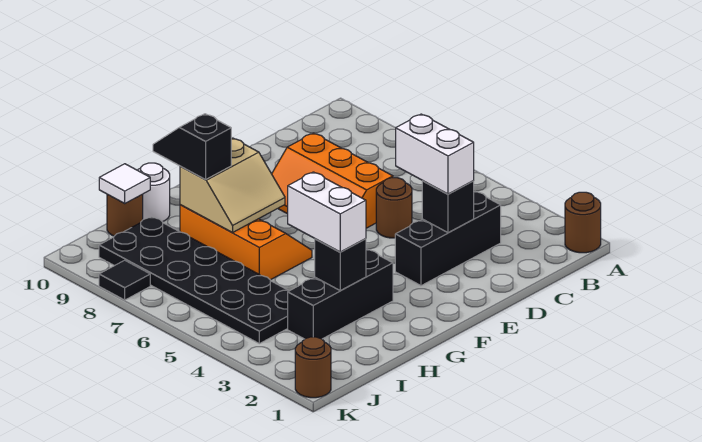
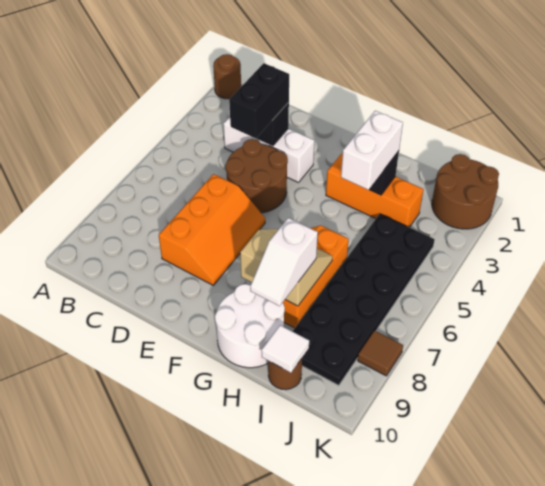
black 1x3 brick [395,191,501,286] -> white 1x3 brick [224,117,314,183]
white 1x2 brick [396,114,474,194] -> black 1x2 brick [229,63,289,138]
brown 1x1 round brick [376,178,412,238] -> brown 2x2 round brick [226,139,288,213]
black 1x3 brick [288,249,393,339] -> orange 1x3 brick [326,153,424,227]
black 1x2 slope [153,114,231,179] -> white 1x2 slope [250,218,318,306]
white 1x1 round brick [138,163,170,222] -> white 2x2 round brick [215,284,285,368]
brown 1x1 round brick [295,337,331,398] -> brown 2x2 round brick [432,154,499,229]
black 1x1 tile [99,260,150,300] -> brown 1x1 tile [358,331,403,376]

